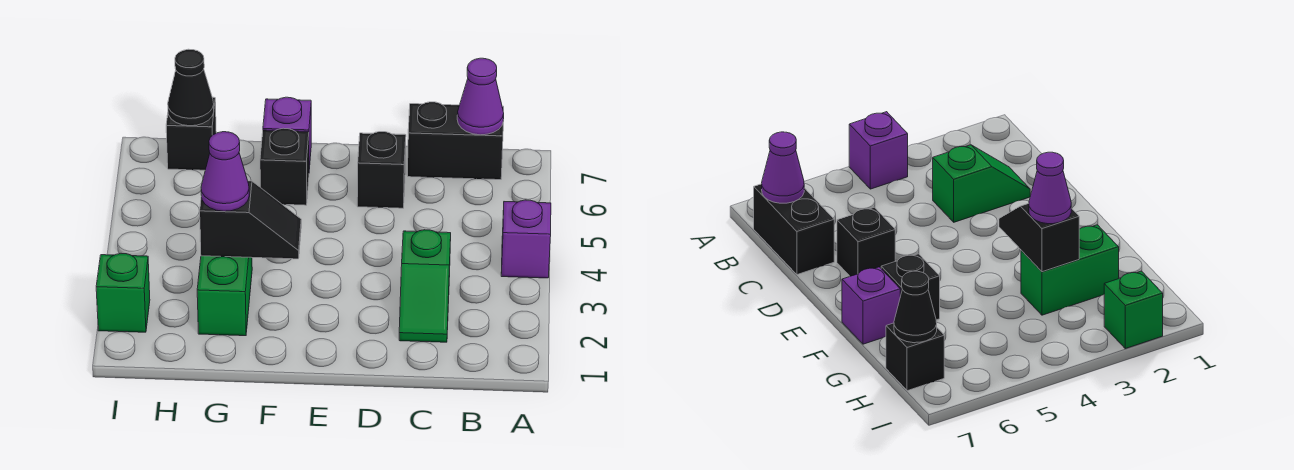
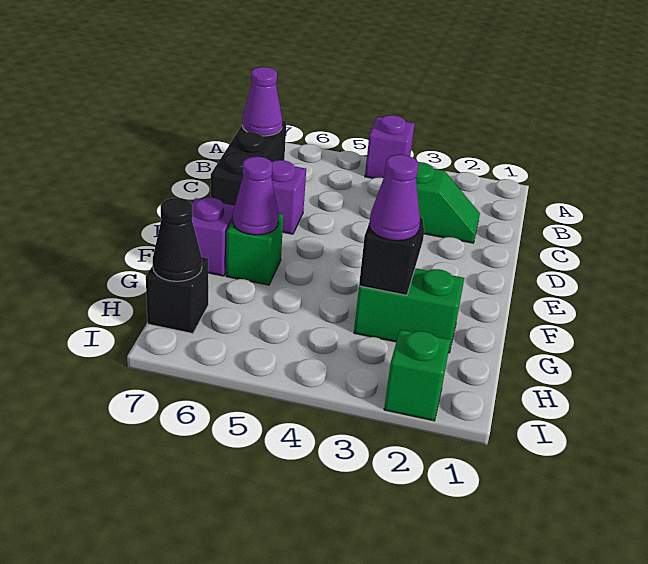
black 1x2 brick [408,102,504,180] -> black 1x3 brick [211,120,286,205]
black 1x1 brick [357,132,406,208] -> purple 1x1 brick [271,160,306,234]
black 1x1 brick [260,128,309,205] -> green 1x1 brick [226,214,283,285]
none -> purple 1x1 cone [233,157,279,235]

